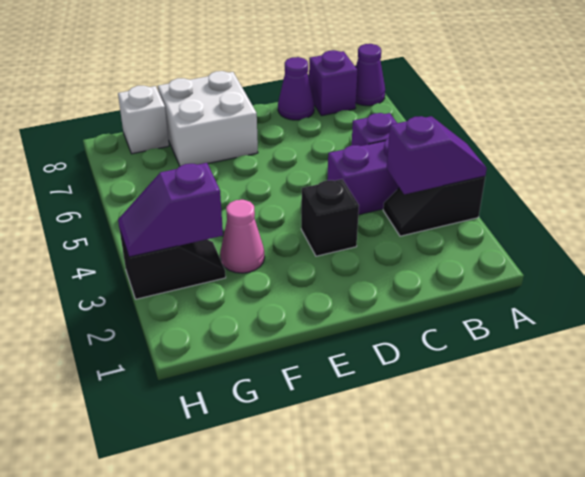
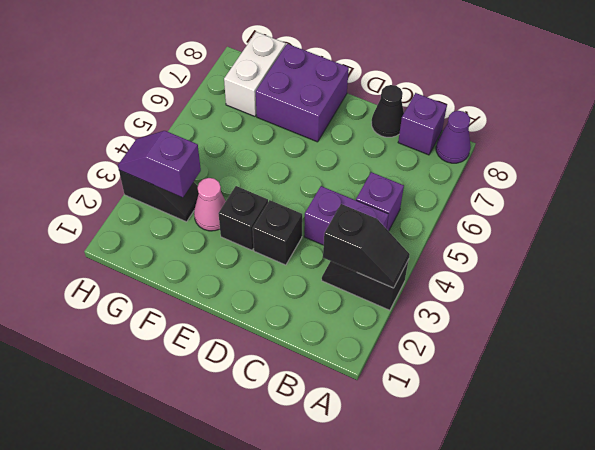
purple 1x2 slope [387,116,487,194] -> black 1x2 slope [323,204,410,288]
purple 1x1 cone [278,57,315,120] -> black 1x1 cone [372,85,404,137]
none -> black 1x1 brick [218,186,268,250]
white 2x2 brick [158,71,258,166] -> purple 2x2 brick [256,44,349,142]
white 1x1 brick [118,86,169,154] -> white 1x2 brick [224,32,286,116]

